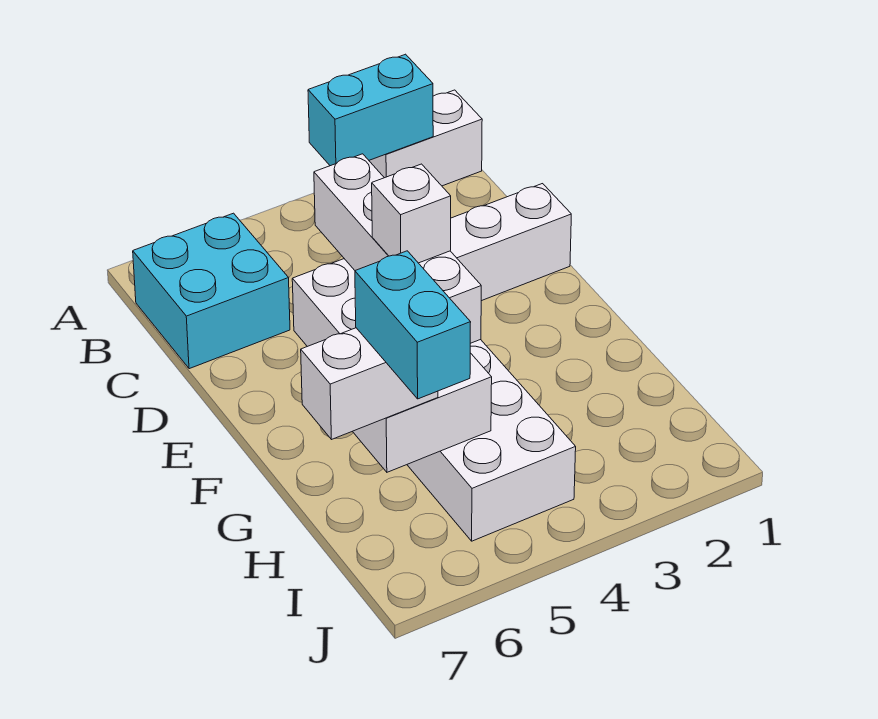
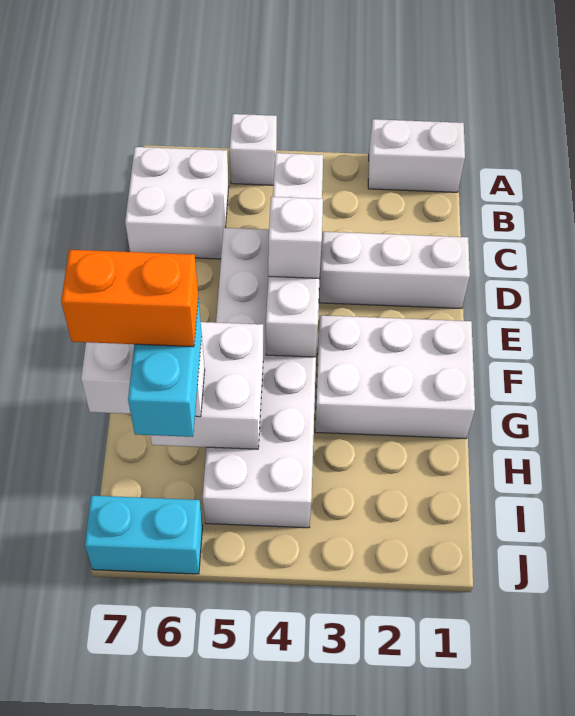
cyan 1x2 brick [308,54,433,166] -> cyan 1x2 brick moved to [85,496,203,574]
none -> white 1x1 brick [230,114,277,185]
cyan 2x2 brick [133,213,290,369] -> white 2x2 brick [125,147,229,259]
none -> white 2x3 brick [315,315,475,439]
none -> orange 1x2 brick [61,250,198,347]

